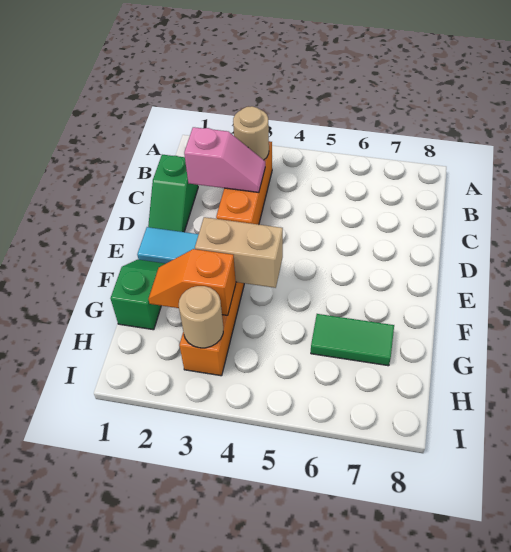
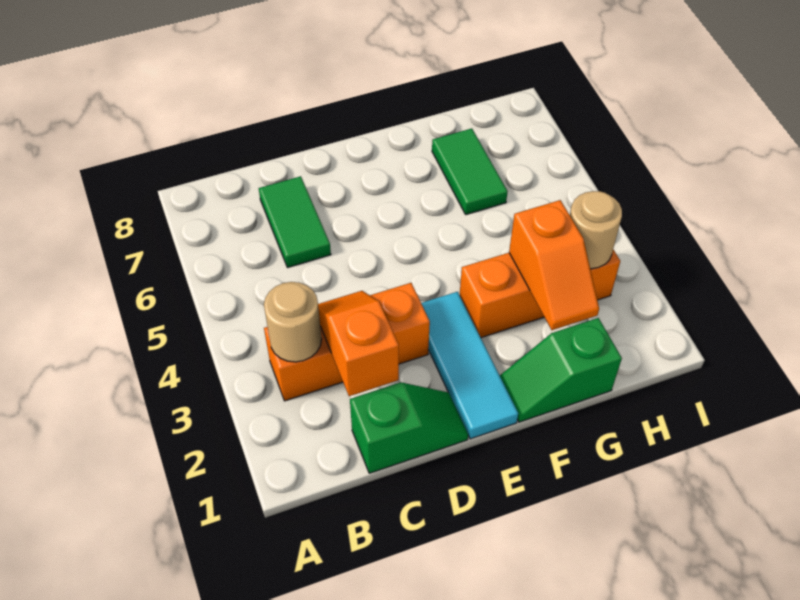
pink 1x2 slope [184,127,265,192] -> orange 1x2 slope [318,291,399,396]
none -> green 1x2 tile [259,176,331,268]
tan 1x2 brick [195,217,283,288] -> none

